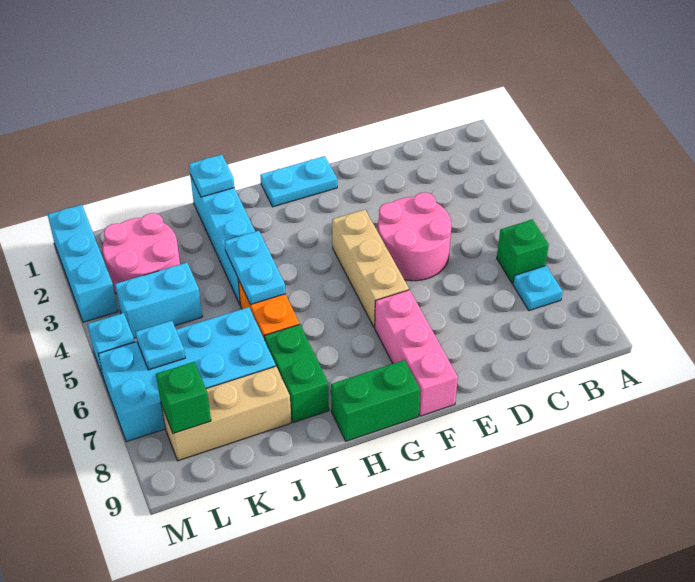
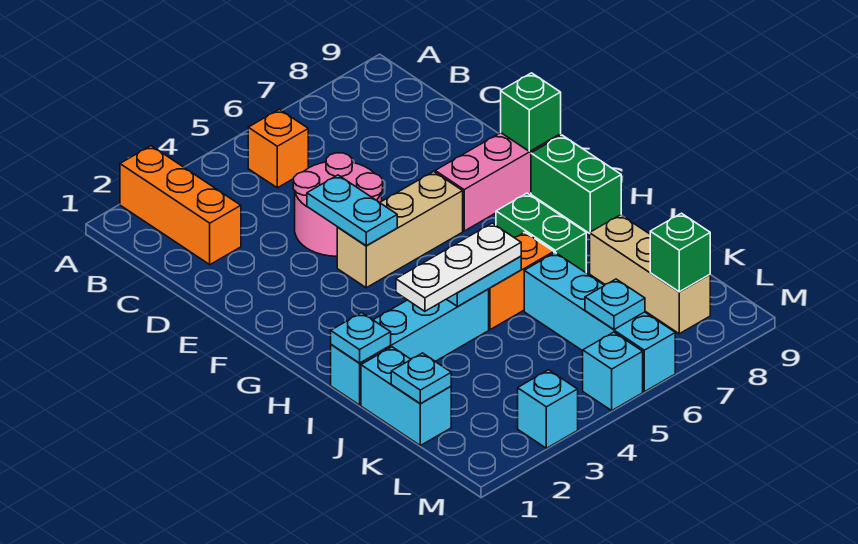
none -> orange 1x3 brick [120,146,241,265]
none -> orange 1x1 brick [248,109,308,188]
green 1x1 brick [497,220,549,284] -> green 1x1 brick moved to [501,73,561,151]
cyan 1x1 plate [513,266,563,311] -> cyan 1x1 plate moved to [391,353,451,404]
cyan 1x2 plate [260,156,337,207] -> cyan 1x2 plate moved to [307,175,397,246]
none -> white 1x3 plate [396,223,521,311]
green 1x2 brick [264,324,329,423] -> green 1x2 brick turned to [496,193,586,273]
cyan 2x4 brick [98,307,276,442] -> cyan 1x4 brick [524,253,675,392]
pink 2x2 round brick [102,213,180,294] -> none
cyan 1x2 brick [115,263,202,338] -> cyan 1x2 brick moved to [361,347,451,445]
cyan 1x3 brick [48,205,118,322] -> cyan 1x1 brick [518,370,578,448]

